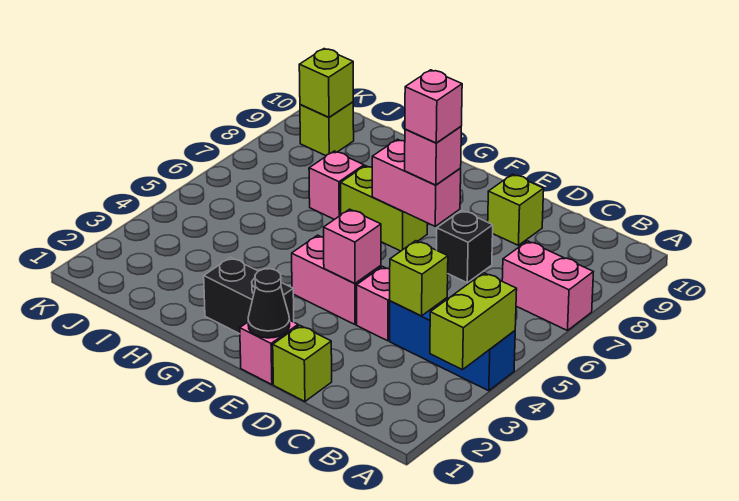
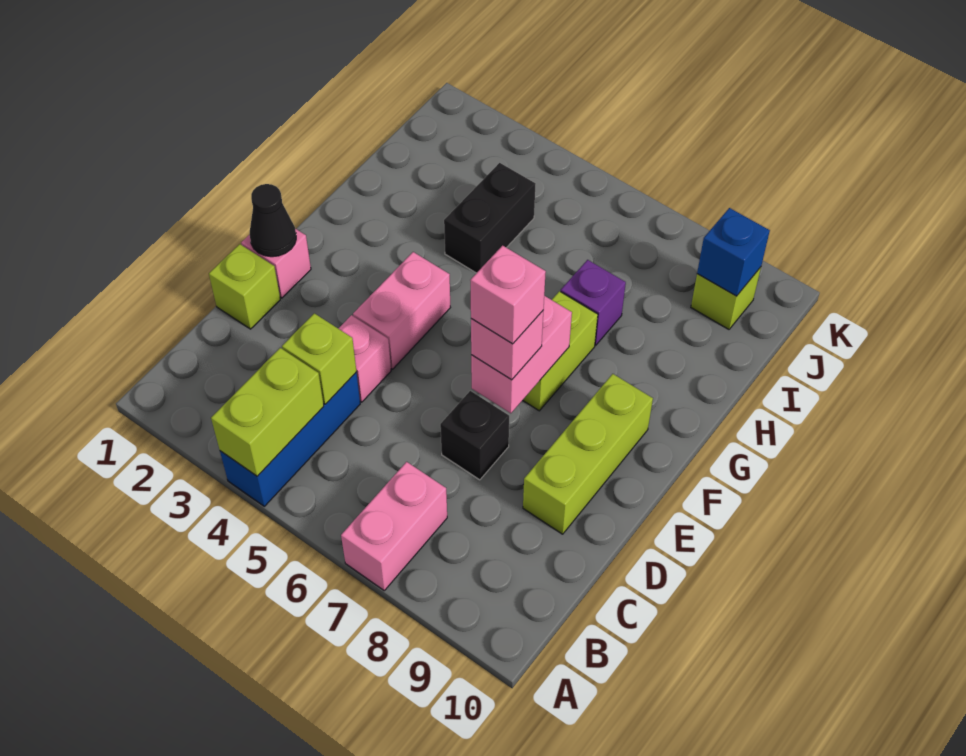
lime 1x2 brick [430,273,517,370] -> lime 1x2 brick turned to [211,348,324,476]
lime 1x1 brick [488,174,544,245] -> lime 1x3 brick [523,374,653,534]
pink 1x1 brick [324,209,381,284] -> none
black 1x2 brick [204,257,294,334] -> black 1x2 brick moved to [444,163,535,273]
pink 1x1 brick [309,151,364,220] -> purple 1x1 brick [561,260,626,345]
lime 1x1 brick [299,49,353,117] -> blue 1x1 brick [697,208,770,296]

